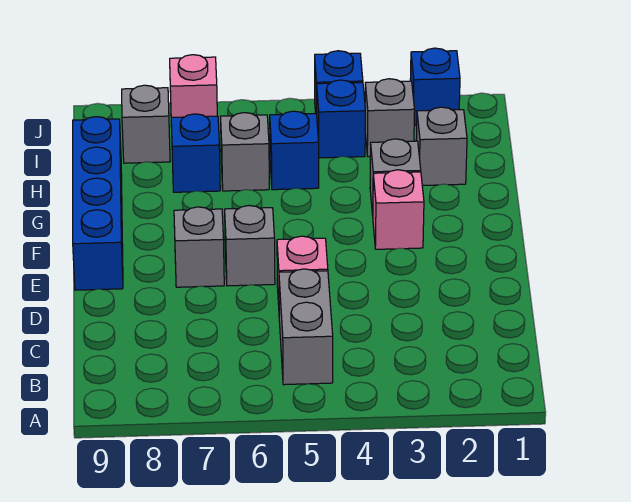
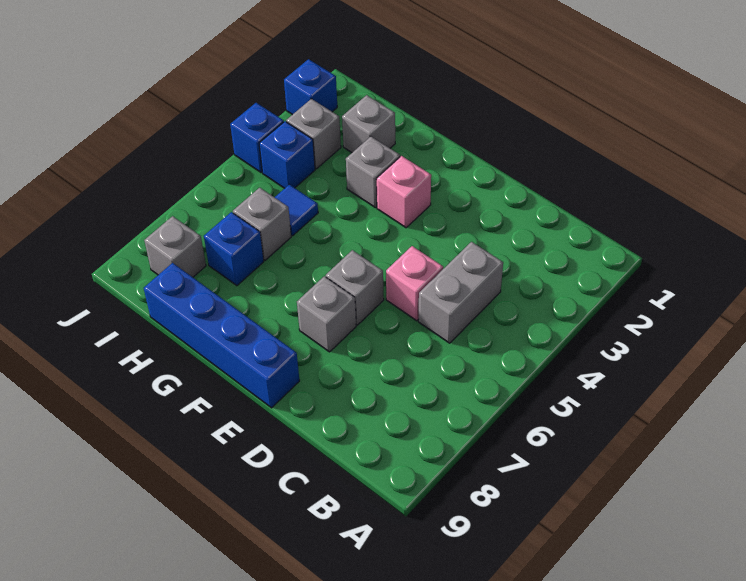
grey 1x2 brick [279,269,333,385] -> grey 1x2 brick turned to [418,242,503,343]
blue 1x1 brick [270,111,319,190] -> blue 1x1 tile [275,185,318,236]
pink 1x1 brick [170,55,217,127] -> none

